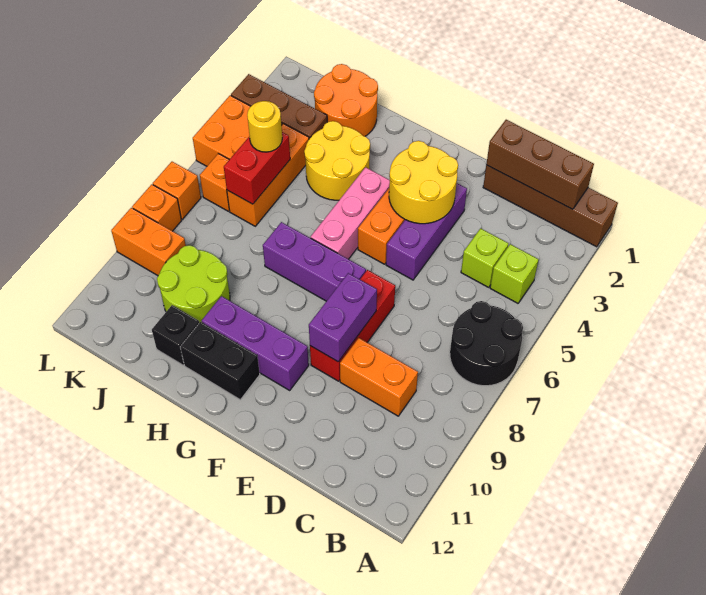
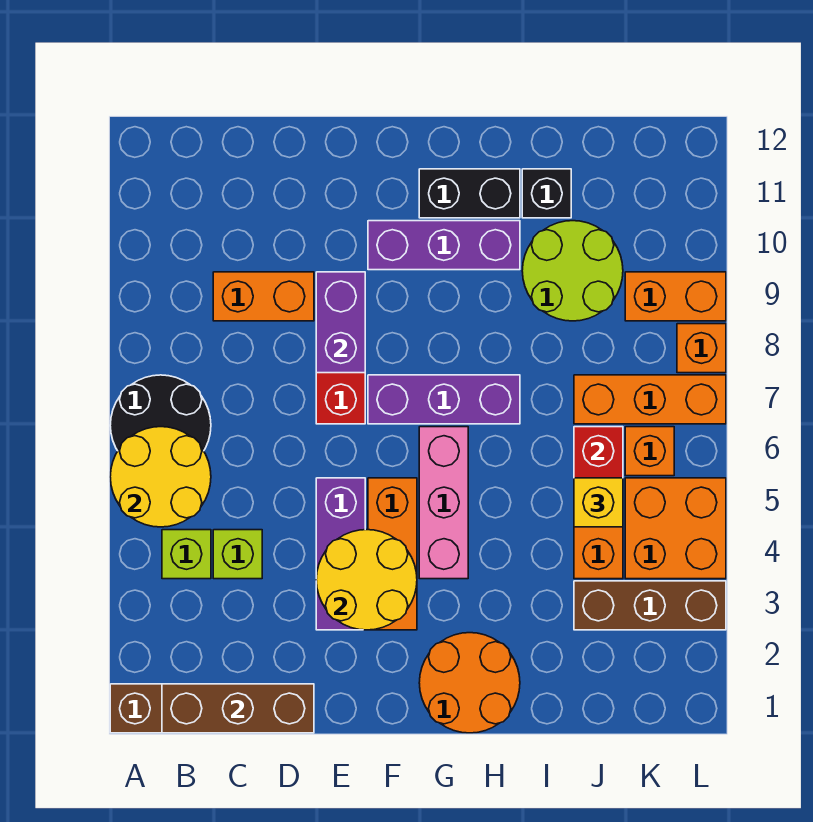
yellow 2x2 round brick [304,121,370,200] -> yellow 2x2 round brick moved to [110,427,211,527]
orange 2x2 round brick [314,64,378,136] -> orange 2x2 round brick moved to [419,633,520,733]
yellow 1x1 round brick [247,101,282,152] -> yellow 1x1 brick [574,478,623,527]
orange 1x1 brick [153,162,201,219] -> orange 1x3 brick [574,375,726,424]

